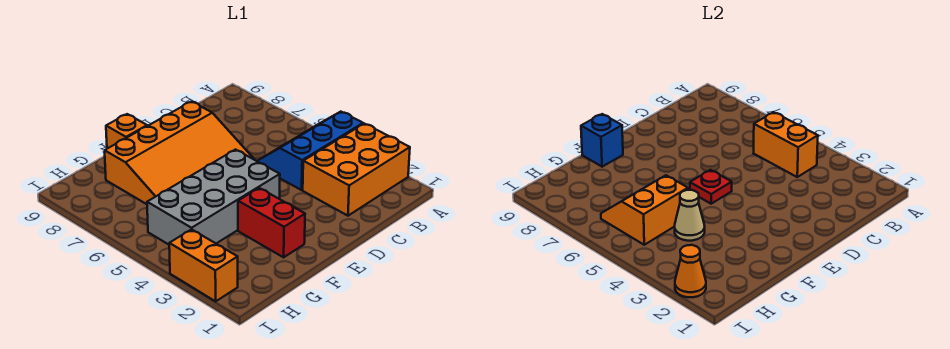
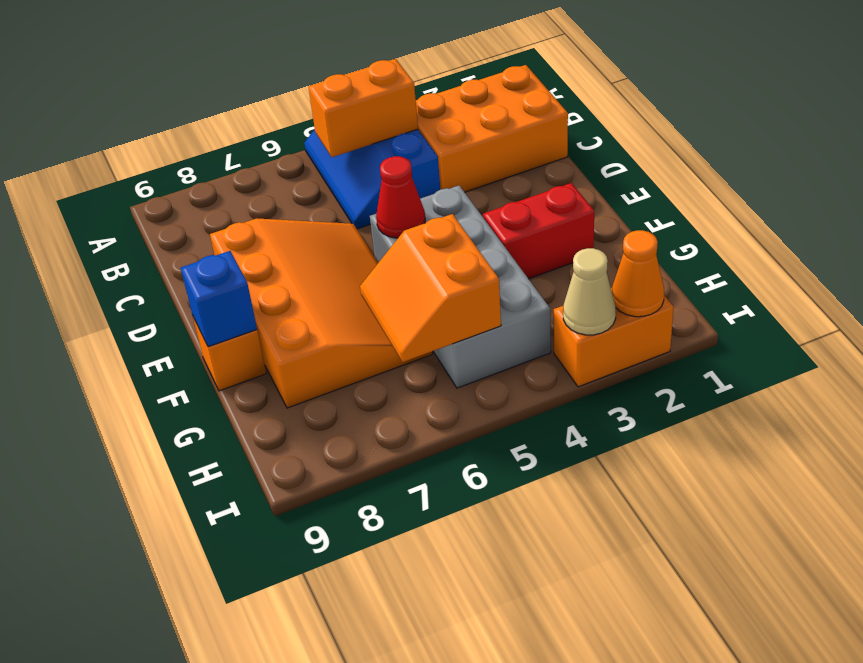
orange 2x3 brick [303,124,410,216] -> orange 2x3 brick turned to [416,65,568,192]
red 1x1 plate [690,170,732,204] -> red 1x1 cone [376,156,425,238]
tan 1x1 cone [675,190,705,241] -> tan 1x1 cone moved to [563,248,616,335]

